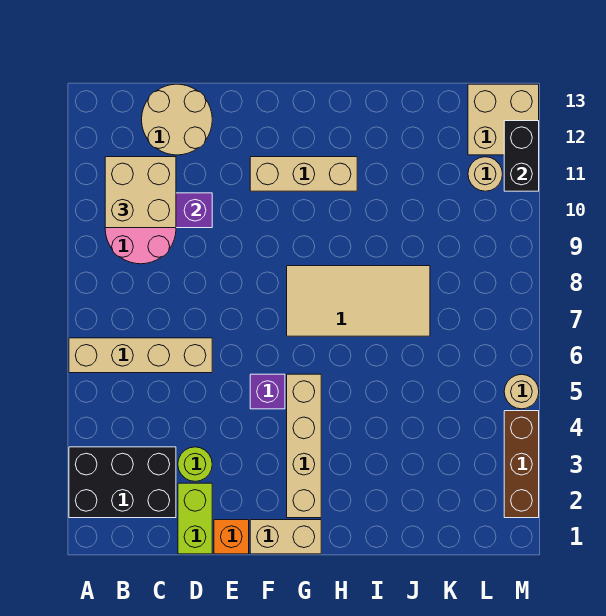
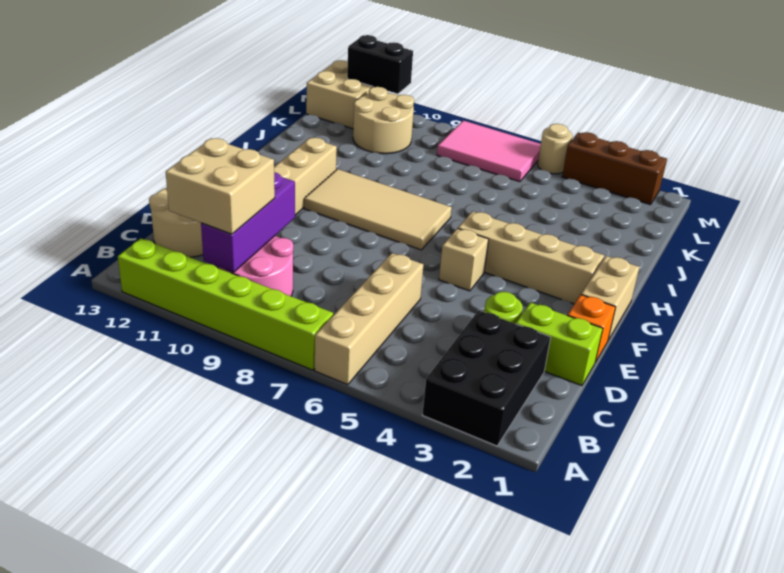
none -> lime 1x6 brick [118,238,333,370]
purple 1x1 brick [250,374,285,409] -> tan 1x1 brick [439,228,489,291]
tan 2x4 tile [287,266,430,336] -> tan 2x4 tile turned to [304,169,452,250]
none -> pink 2x3 tile [437,121,541,182]
tan 1x1 round brick [468,157,502,191] -> tan 2x2 round brick [353,87,414,154]

